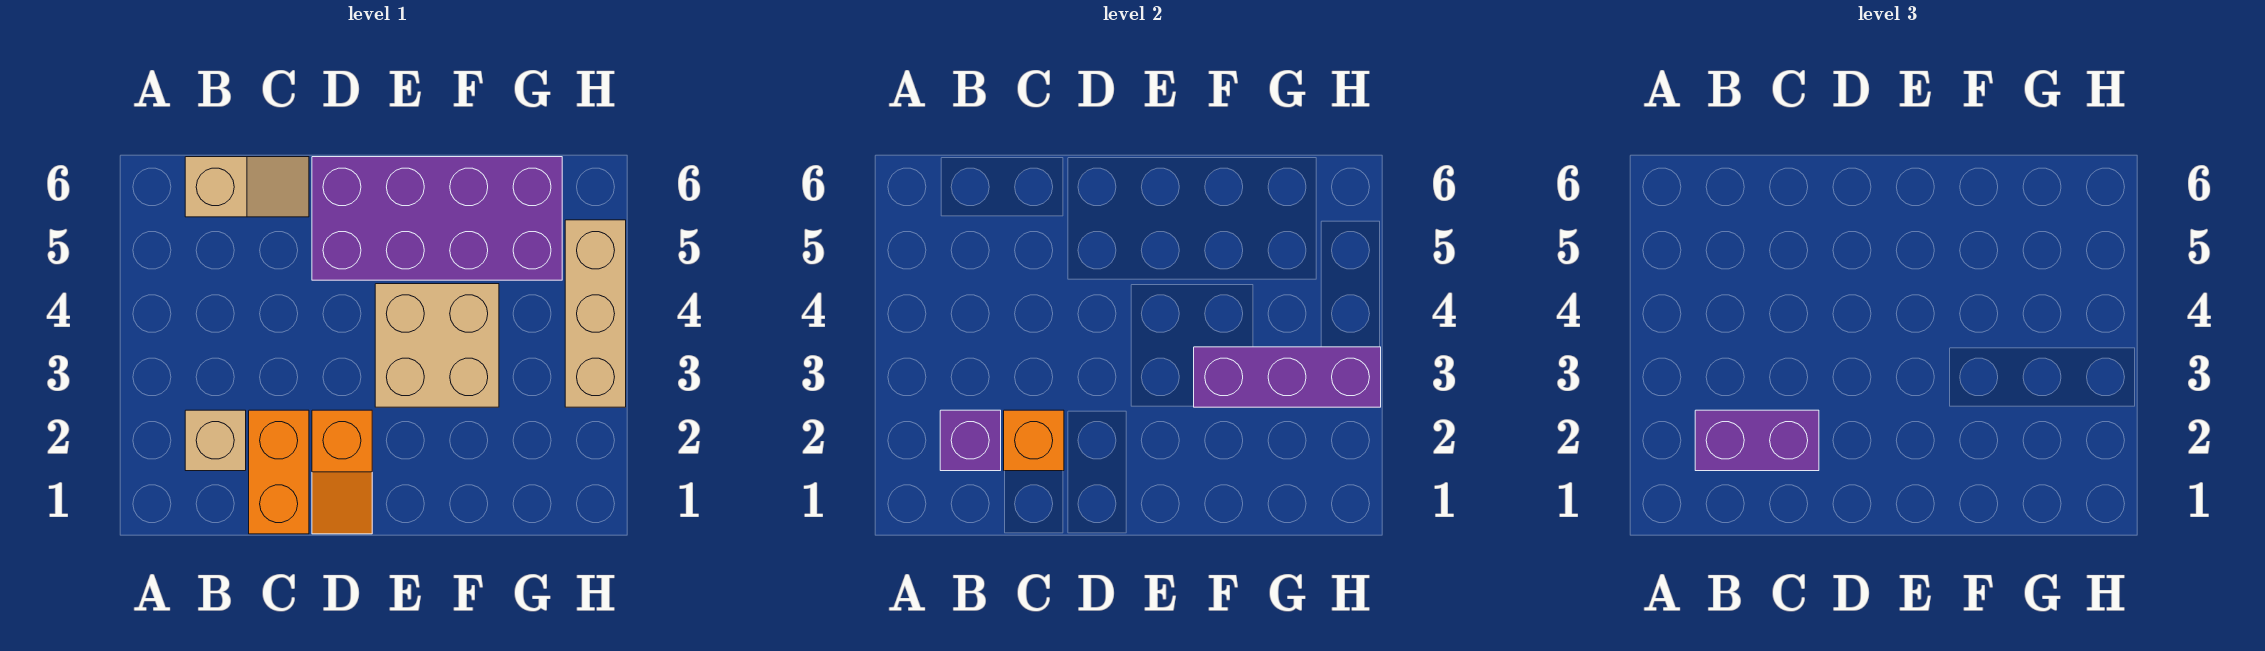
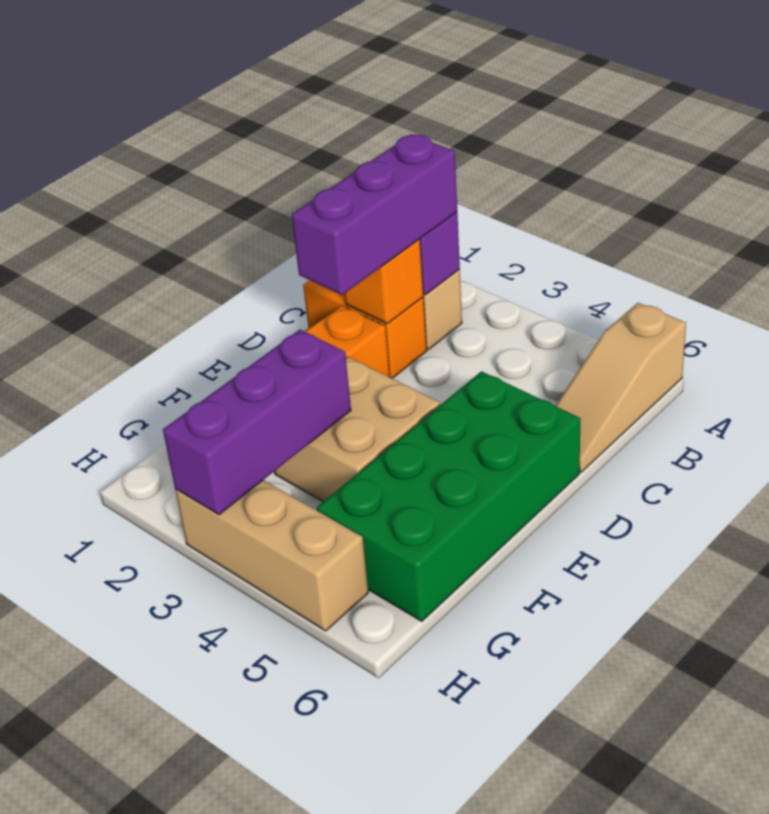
purple 1x2 brick [1695,410,1819,471] -> purple 1x3 brick [292,135,457,295]
tan 1x2 slope [185,157,309,217] -> tan 1x3 slope [555,303,686,472]
purple 2x4 brick [312,157,562,280] -> green 2x4 brick [317,371,581,621]

